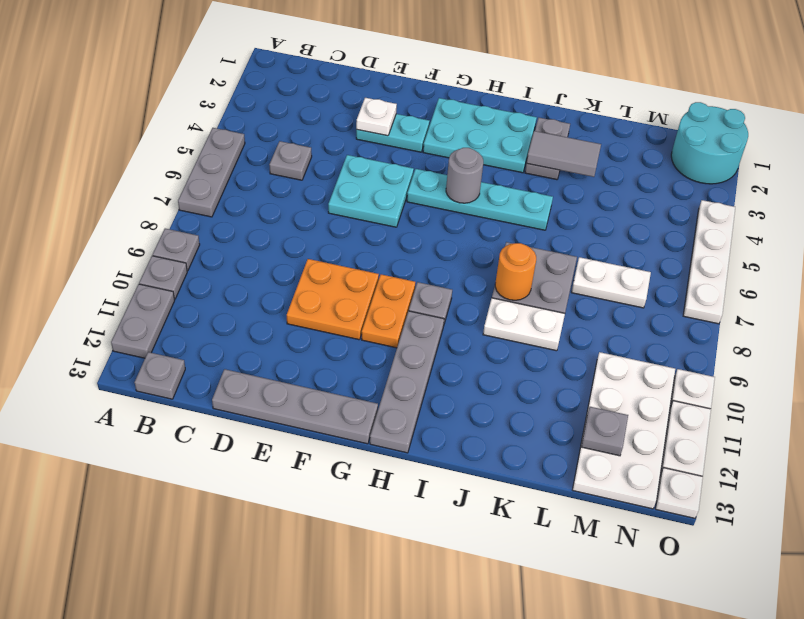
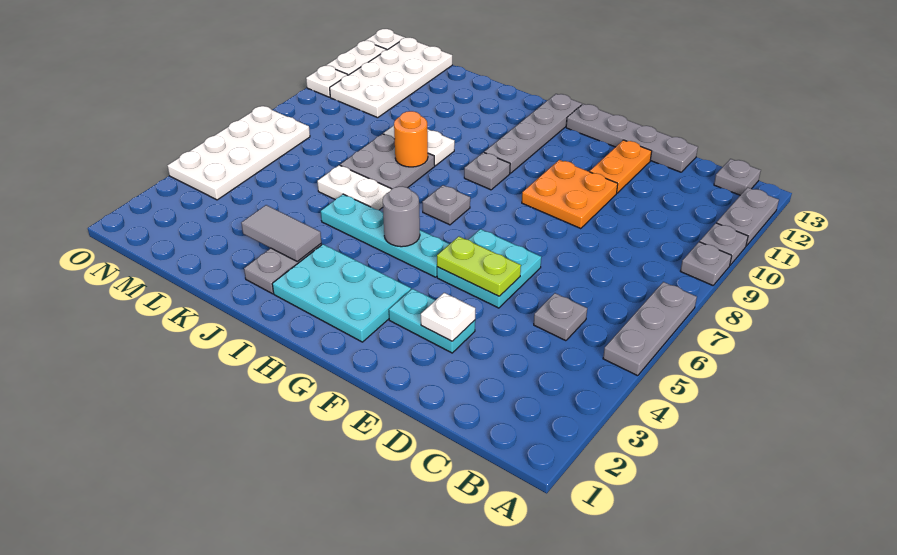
none -> lime 1x2 plate [437,236,521,296]
orange 1x2 plate [362,274,415,348] -> orange 1x2 plate moved to [590,140,652,193]
white 1x2 plate [571,257,651,308] -> white 1x2 plate moved to [317,165,391,210]
grey 1x1 plate [581,407,628,456] -> grey 1x1 plate moved to [422,185,470,225]
cyan 2x2 round brick [671,102,748,184] -> none
white 1x4 plate [683,200,735,324] -> white 2x4 plate [167,106,310,200]

